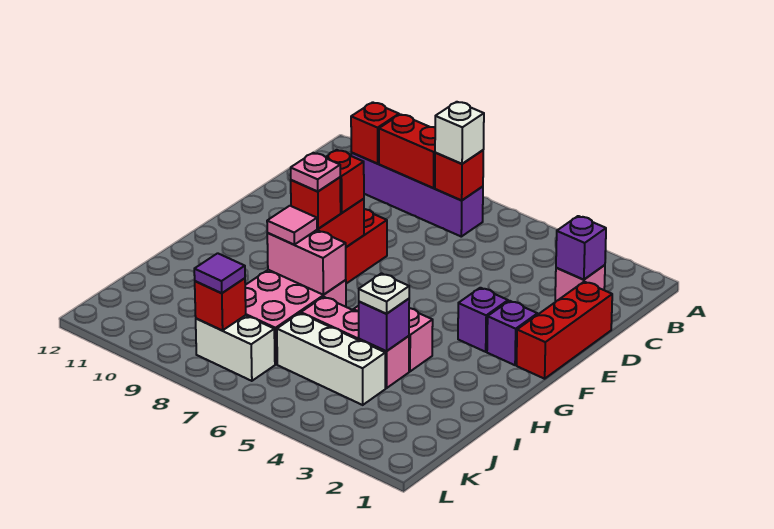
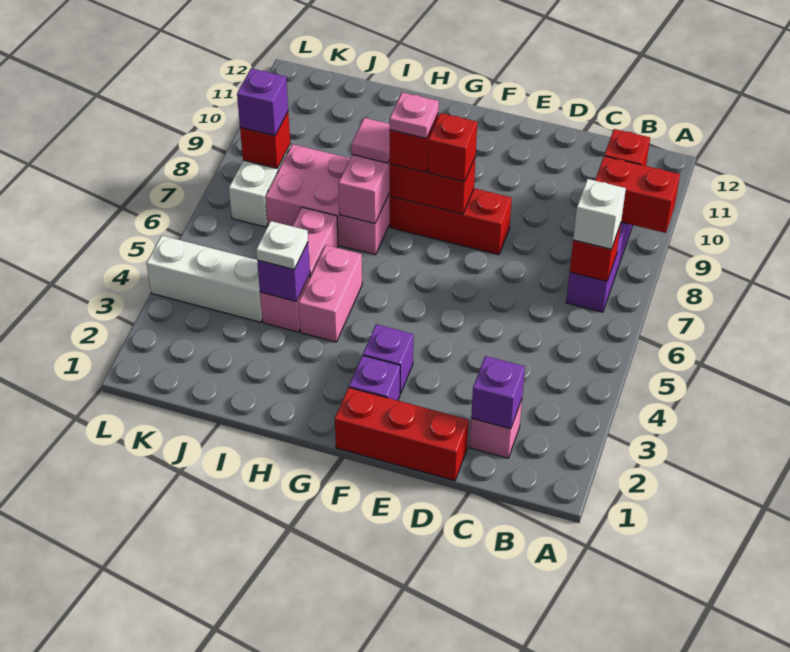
red 1x2 brick [379,114,435,188] -> red 1x2 brick turned to [595,156,680,233]
white 1x3 brick [277,313,385,405] -> white 1x3 brick turned to [147,235,262,322]
purple 1x1 tile [194,253,245,293] -> purple 1x1 brick [237,68,288,136]

